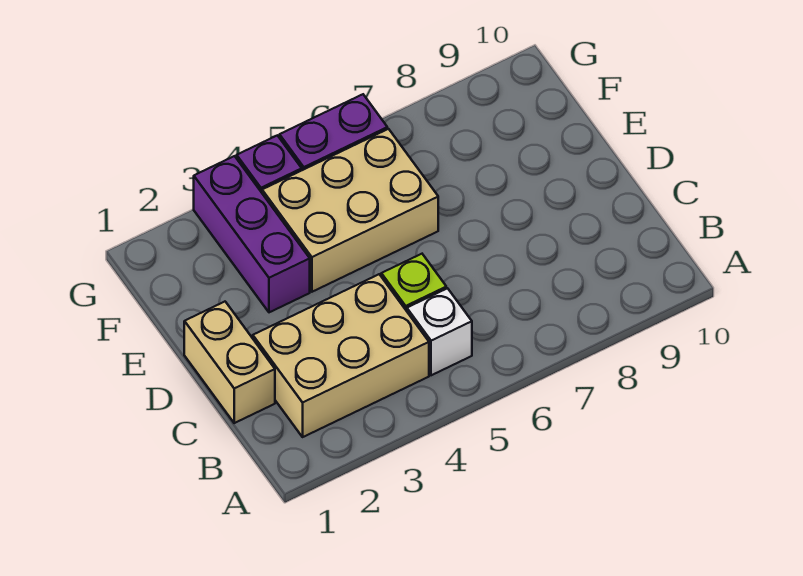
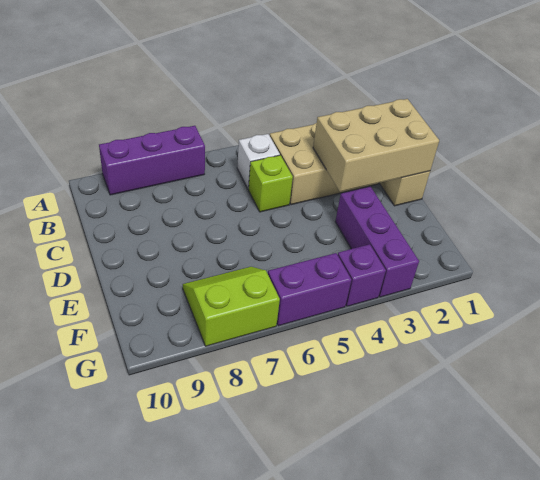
none -> purple 1x3 brick [99,126,205,195]
tan 2x3 brick [262,129,438,292] -> tan 2x3 brick moved to [313,99,439,192]
none -> lime 2x2 slope [183,267,280,346]

